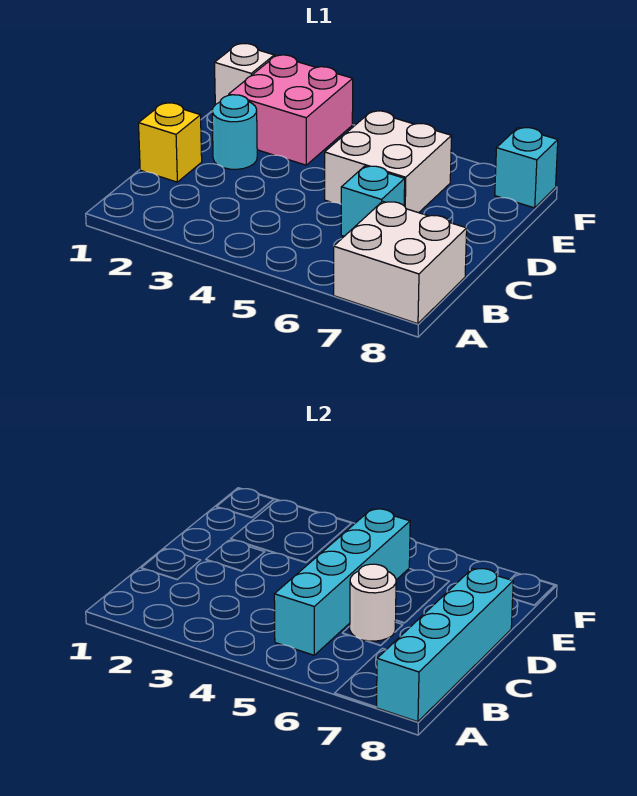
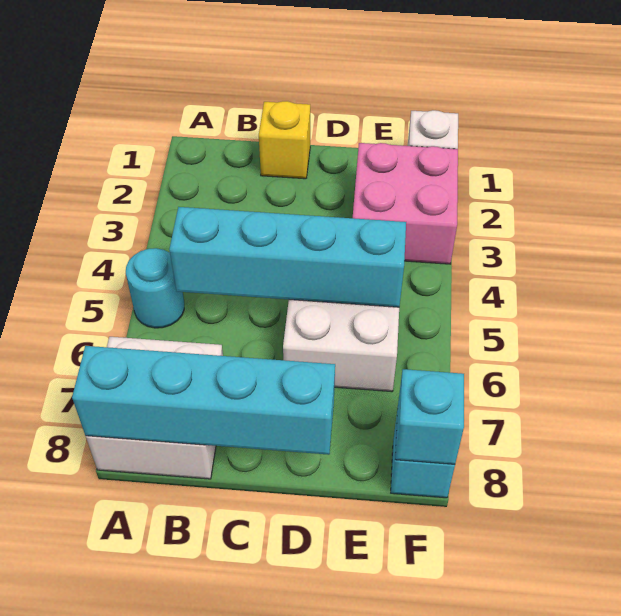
cyan 1x1 brick [341,166,405,236] -> cyan 1x1 brick moved to [395,369,464,464]
white 1x1 round brick [350,564,396,641] -> none
cyan 1x1 round brick [212,95,257,169] -> cyan 1x1 round brick moved to [126,248,184,328]

